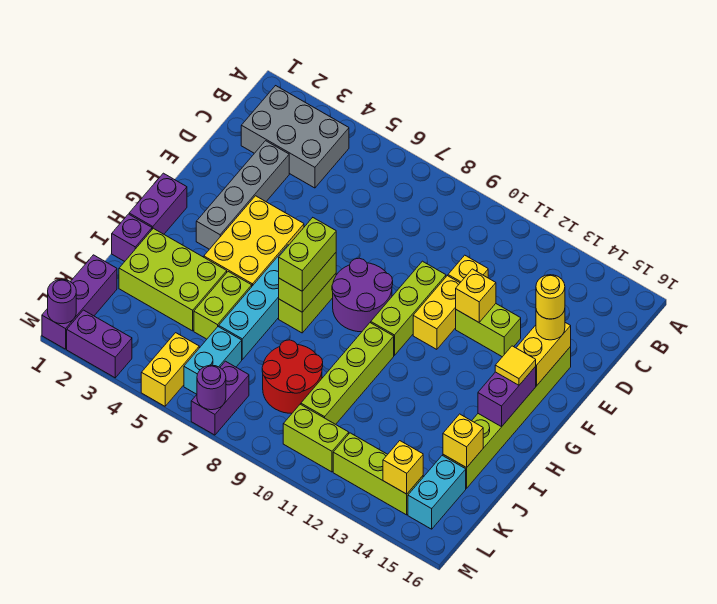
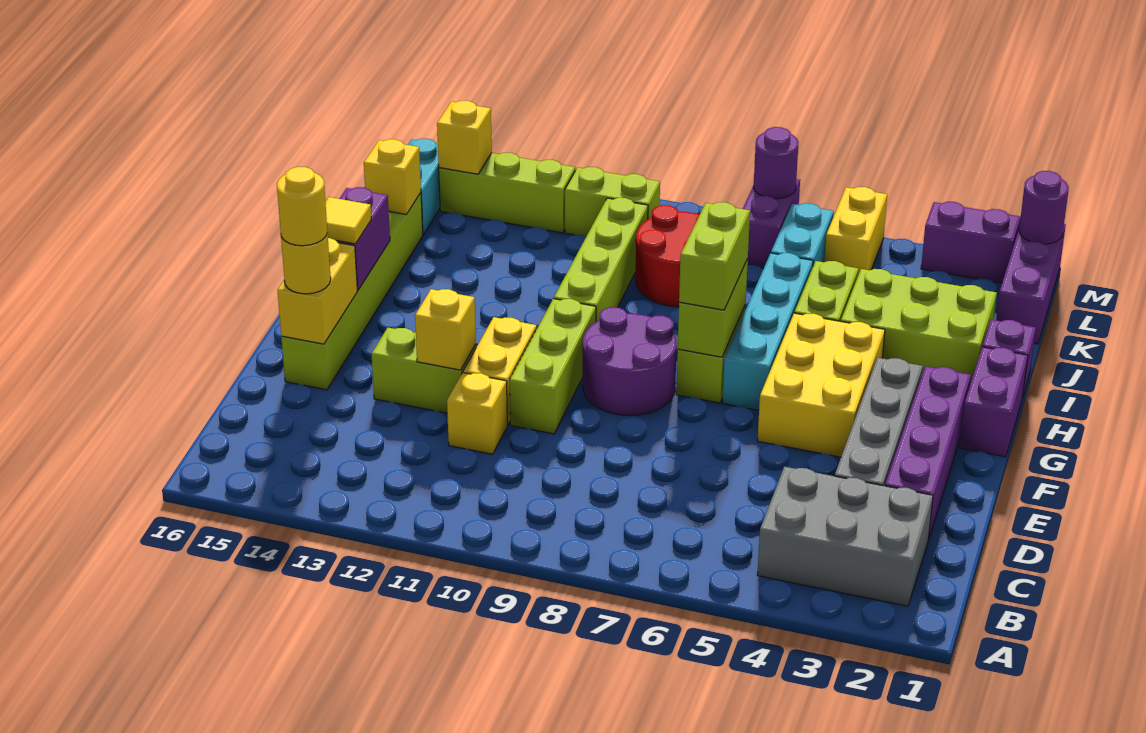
none -> purple 1x4 brick [885,366,971,540]

